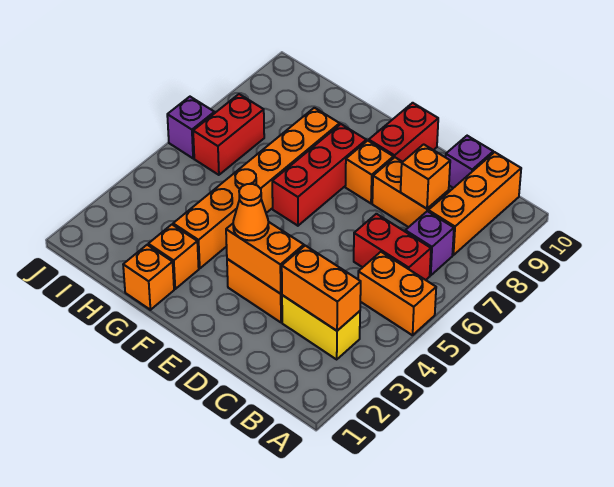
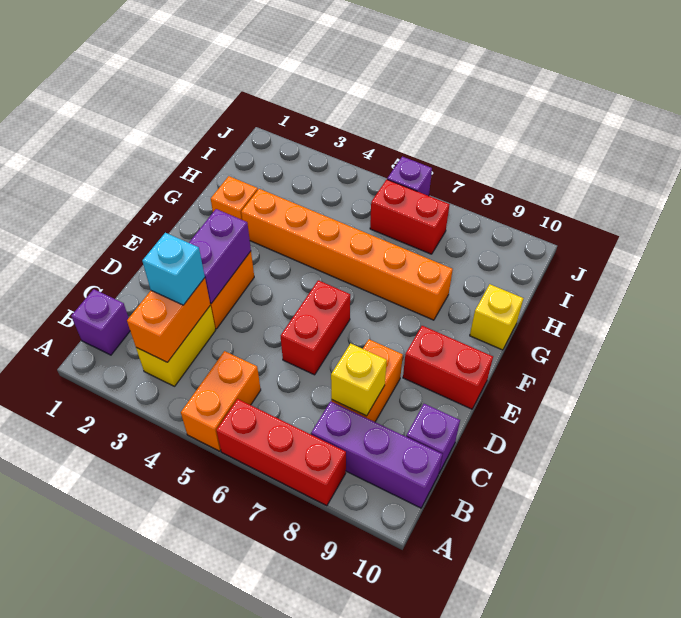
red 1x2 brick [354,214,431,280] -> red 1x2 brick moved to [281,280,350,375]
purple 1x1 brick [405,211,454,275] -> purple 1x1 brick moved to [71,289,130,355]
orange 1x3 brick [428,152,521,255] -> purple 1x3 brick [311,401,442,508]
none -> cyan 1x1 brick [142,233,205,305]
orange 1x1 brick [401,144,450,209] -> yellow 1x1 brick [331,343,387,416]
orange 1x2 brick [226,222,304,294] -> purple 1x2 brick [189,209,251,303]
orange 1x1 cone [233,184,269,240] -> none
orange 1x1 brick [345,141,393,203] -> none
red 1x3 brick [272,124,366,226] -> red 1x3 brick moved to [216,399,346,506]
orange 1x1 brick [123,245,174,310] -> none
none -> yellow 1x1 brick [470,284,523,350]

